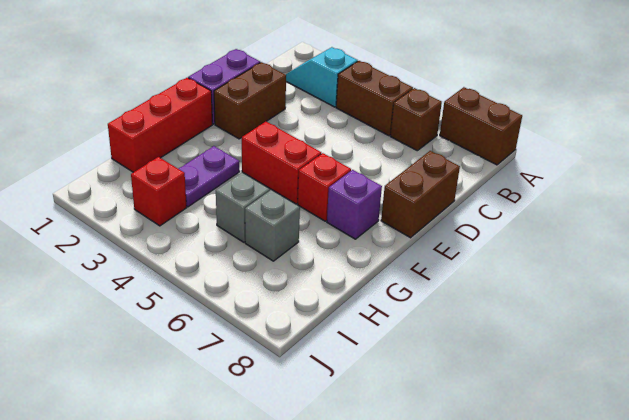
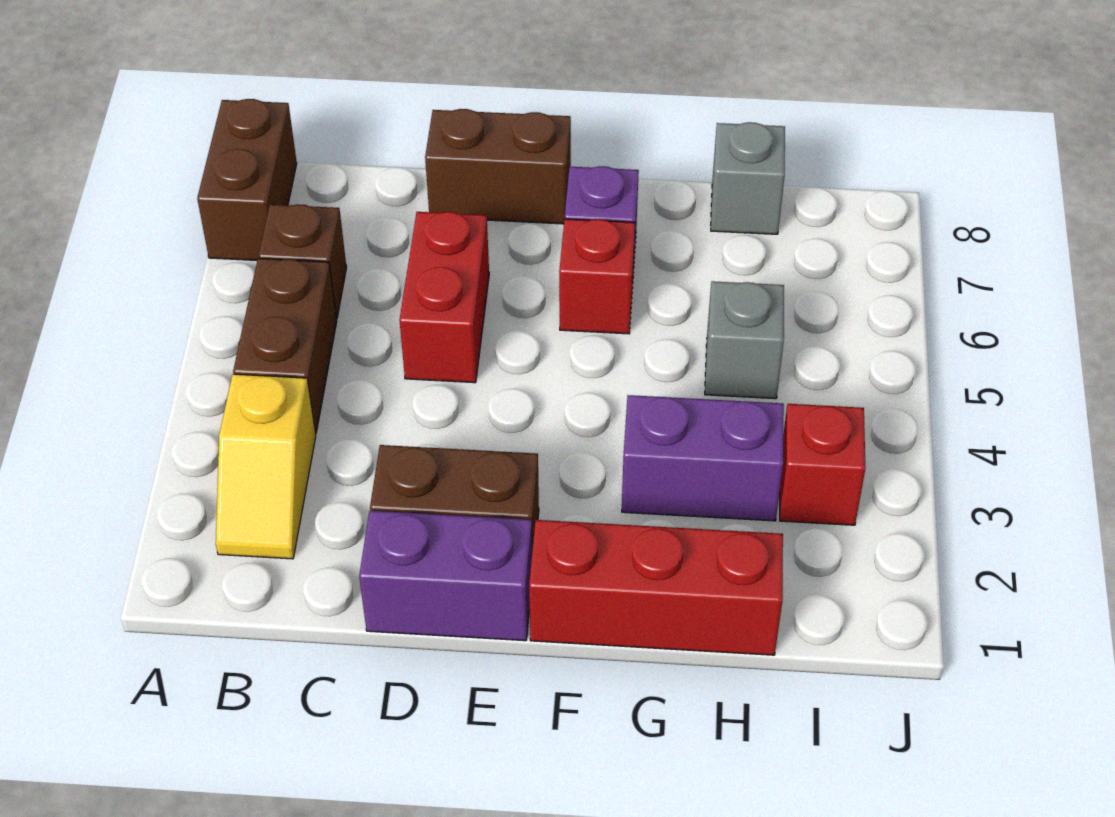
cyan 1x2 slope [286,47,358,107] -> yellow 1x2 slope [216,374,316,559]
red 1x2 brick [242,121,321,204] -> red 1x2 brick moved to [399,212,489,383]
purple 1x2 plate [178,146,240,207] -> purple 1x2 brick [622,395,784,521]
grey 1x1 brick [245,190,300,261] -> grey 1x1 brick moved to [711,122,785,234]

